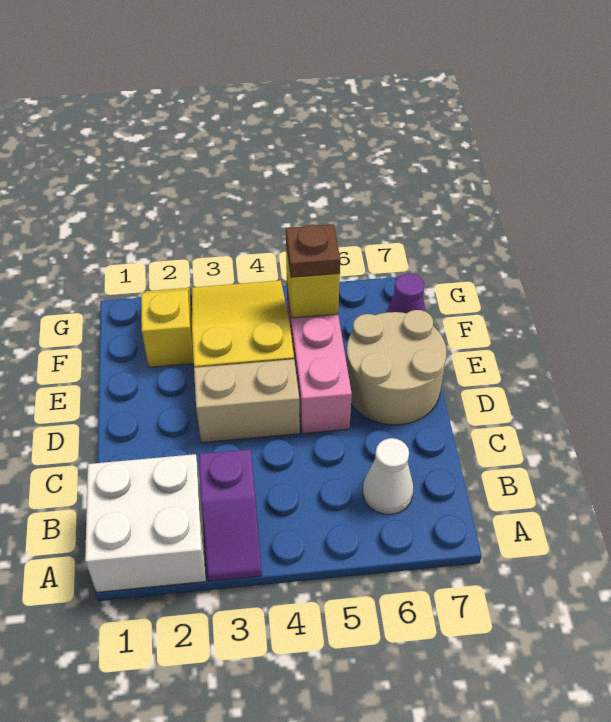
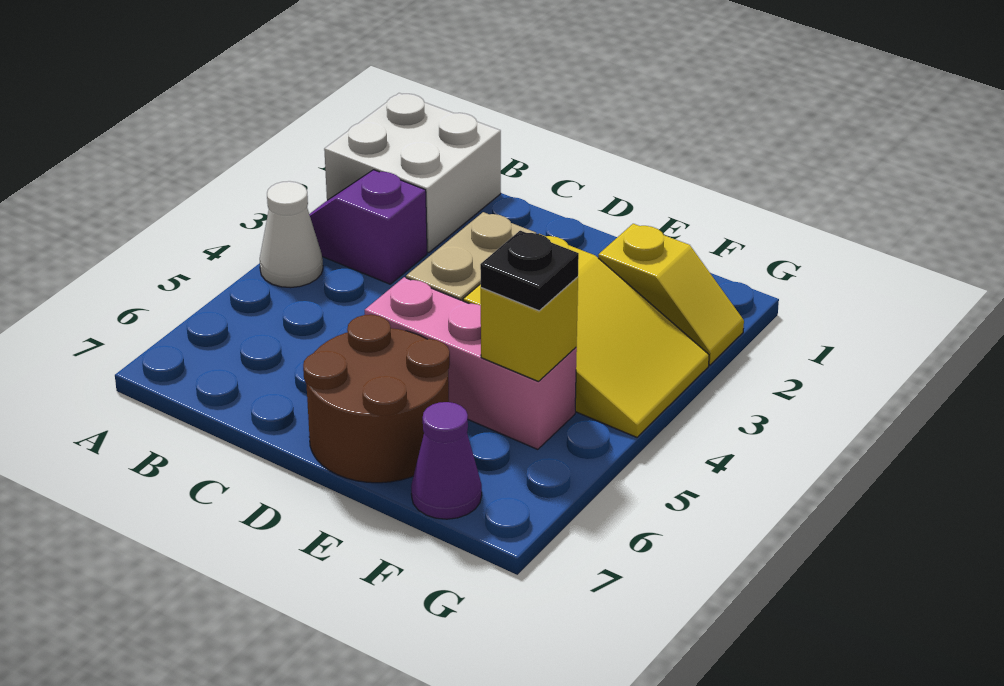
white 1x1 cone [363,438,413,514] -> white 1x1 cone moved to [260,181,323,288]
tan 2x2 round brick [346,310,446,425] -> brown 2x2 round brick [303,315,450,483]
brown 1x1 plate [286,224,340,277] -> black 1x1 plate [480,231,579,311]

